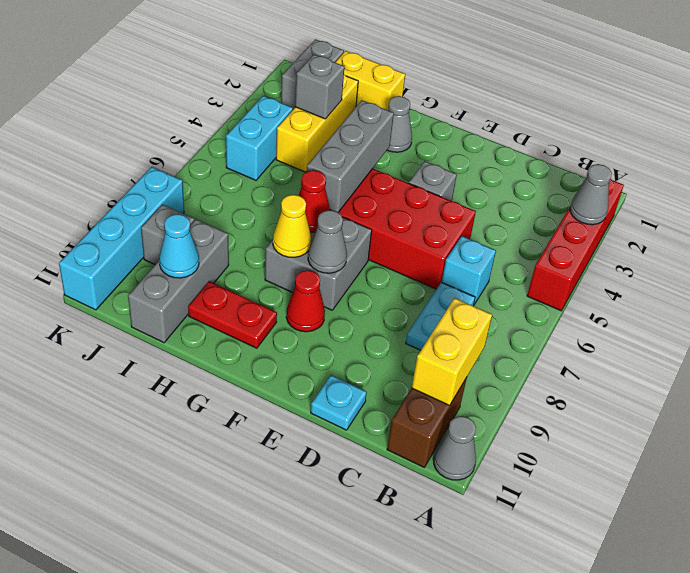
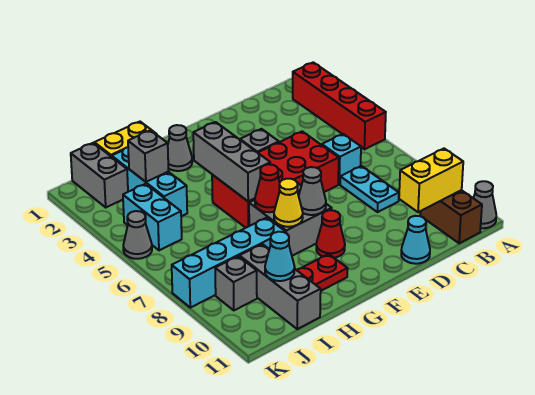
grey 1x1 cone [570,164,612,225] -> grey 1x1 cone moved to [123,211,152,259]
yellow 1x2 brick [412,298,492,405] -> yellow 1x2 brick turned to [399,149,463,212]
cyan 1x1 plate [311,375,367,430] -> cyan 1x1 cone [401,216,430,264]
yellow 1x3 brick [276,75,358,172] -> cyan 1x3 brick [112,147,187,216]
cyan 1x4 brick [59,167,184,310] -> cyan 1x4 brick turned to [172,218,285,308]

